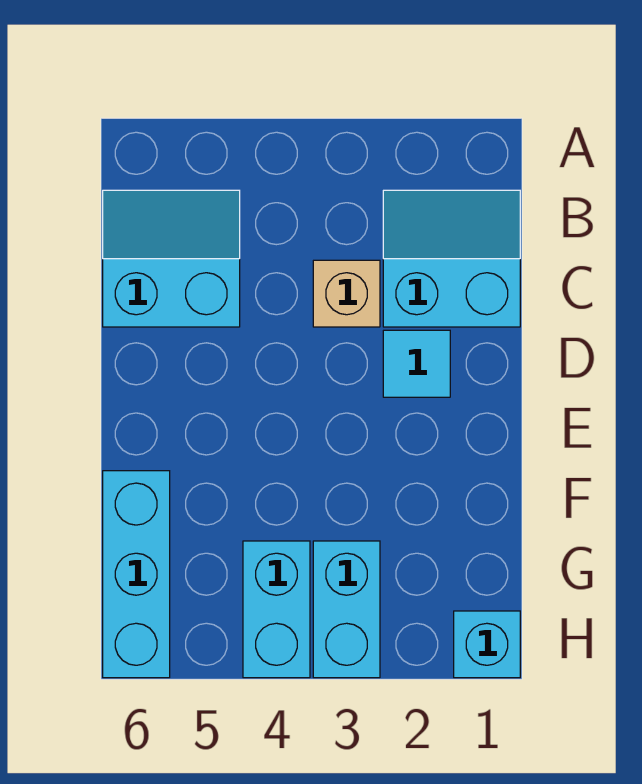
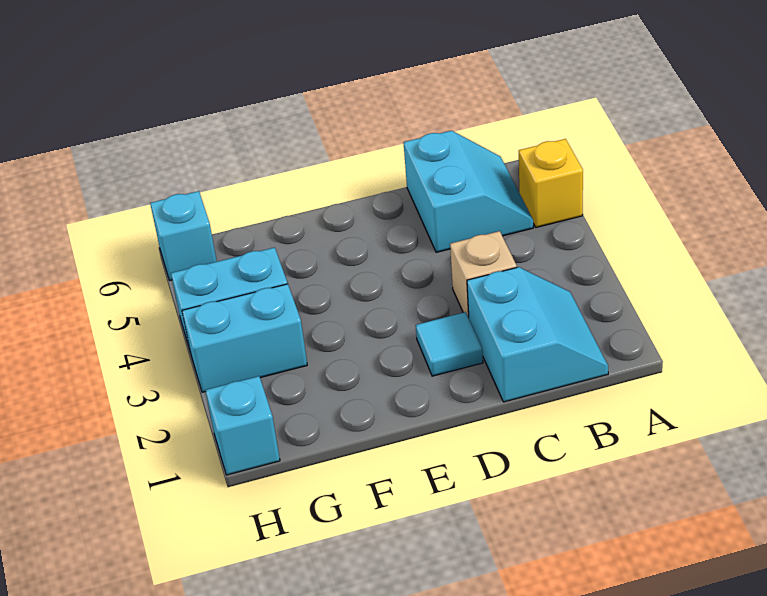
none -> yellow 1x1 brick [519,139,583,227]
cyan 1x3 brick [103,471,170,678] -> cyan 1x1 brick [150,191,217,280]

